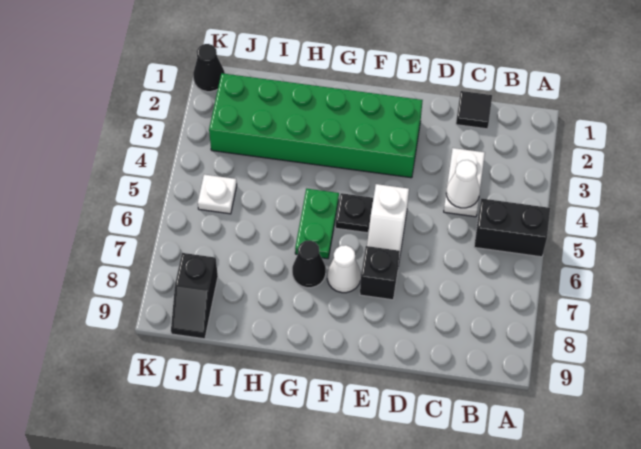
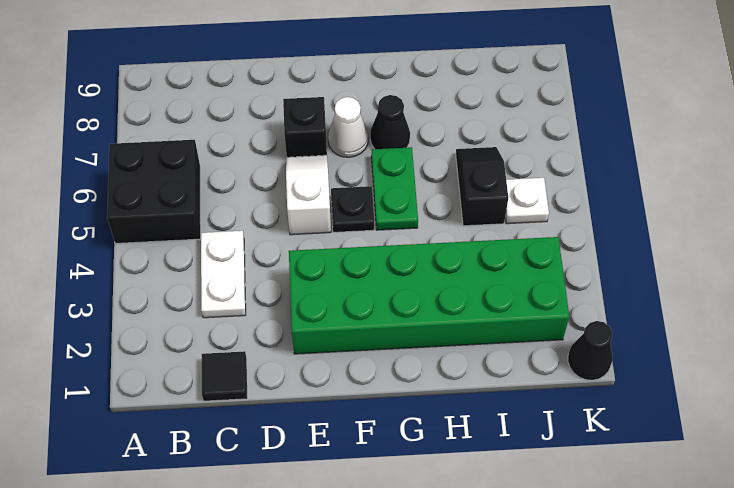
black 1x2 brick [474,198,550,257] -> black 2x2 brick [107,140,201,243]
white 1x1 cone [446,160,480,208] -> none
black 1x2 slope [171,253,218,339] -> black 1x2 slope moved to [456,147,508,226]

